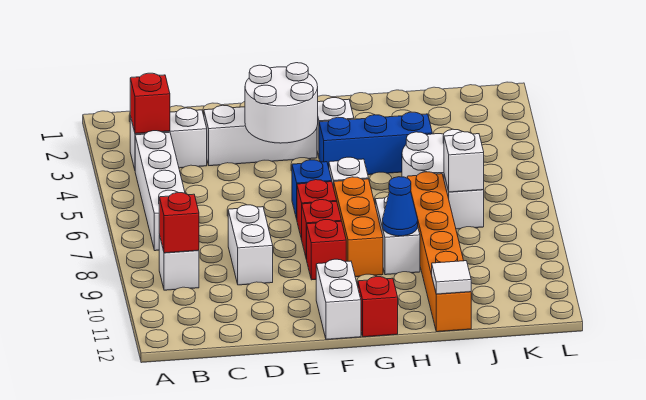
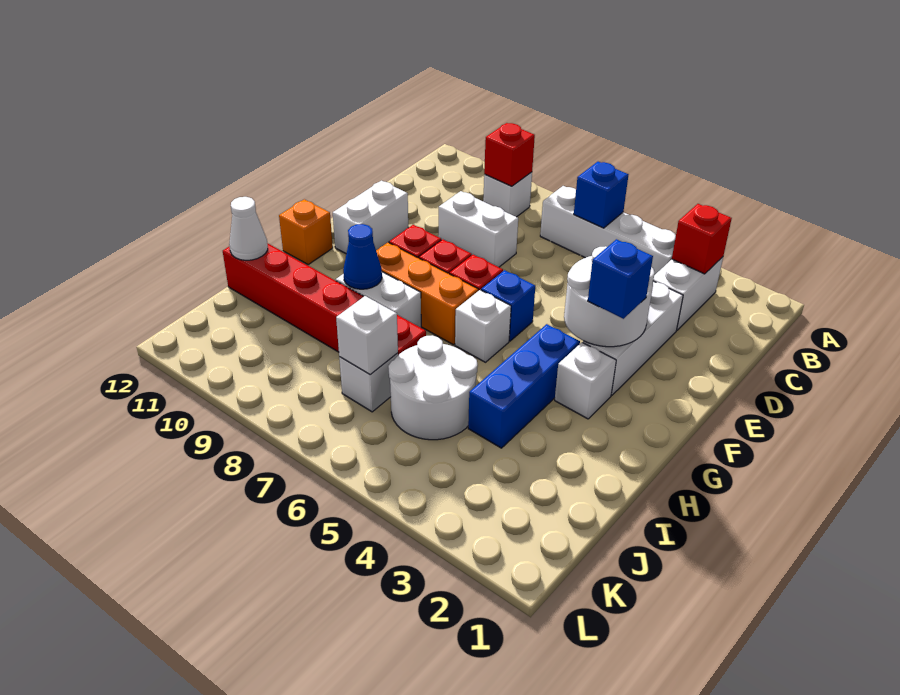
none -> blue 1x1 brick [574,162,628,228]
none -> blue 1x1 brick [588,239,653,319]
white 1x2 brick [316,259,361,339] -> white 1x2 brick turned to [333,181,408,254]
red 1x1 brick [358,277,398,337] -> orange 1x1 brick [279,199,333,265]
orange 1x6 brick [407,172,471,332] -> red 1x6 brick [223,243,426,355]
white 1x1 tile [432,261,471,294] -> white 1x1 cone [229,197,268,260]

